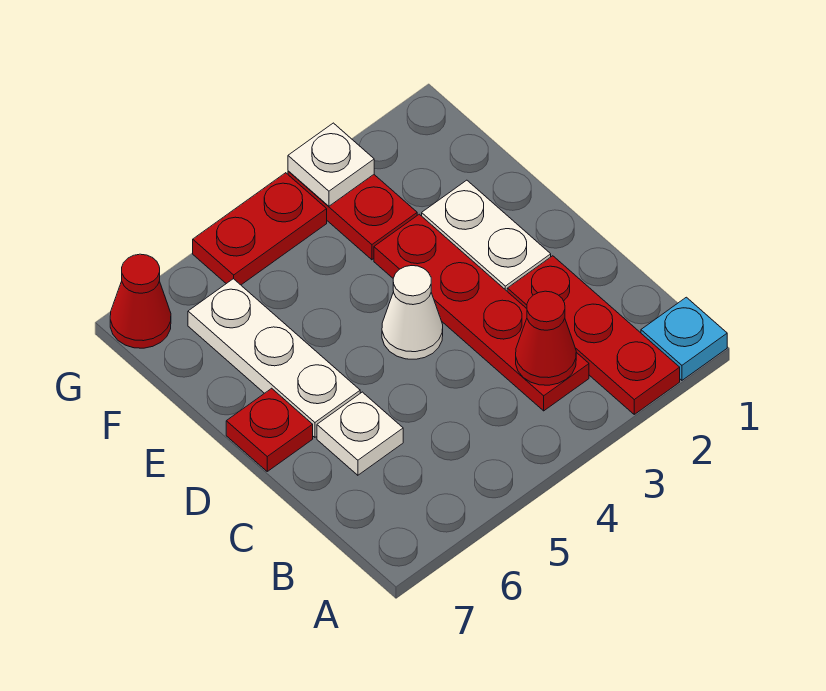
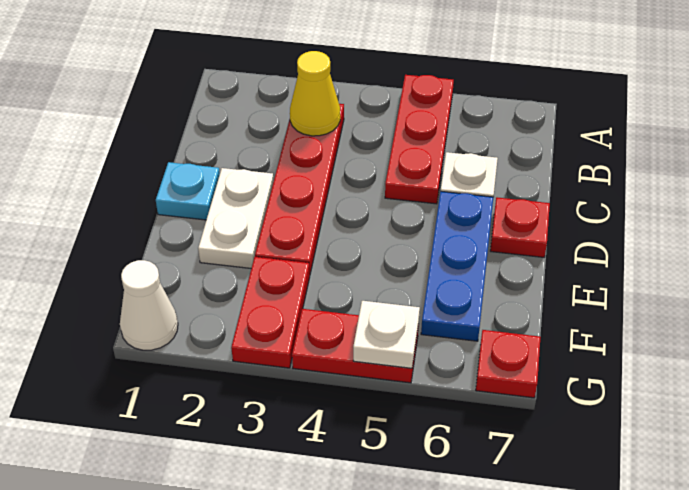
cyan 1x1 plate [641,297,727,380] -> cyan 1x1 plate moved to [156,162,220,220]
red 1x3 plate [507,256,680,414] -> red 1x3 plate moved to [385,75,454,204]
red 1x1 cone [516,291,576,385] -> yellow 1x1 cone [290,51,340,136]
white 1x1 cone [382,266,443,359] -> white 1x1 cone moved to [120,260,178,350]
white 1x3 plate [188,279,360,437] -> blue 1x3 plate [421,191,493,341]
white 1x1 plate [288,123,374,206] -> white 1x1 plate moved to [353,301,420,368]
red 1x1 cone [110,254,171,348] -> red 1x1 plate [476,330,540,398]

